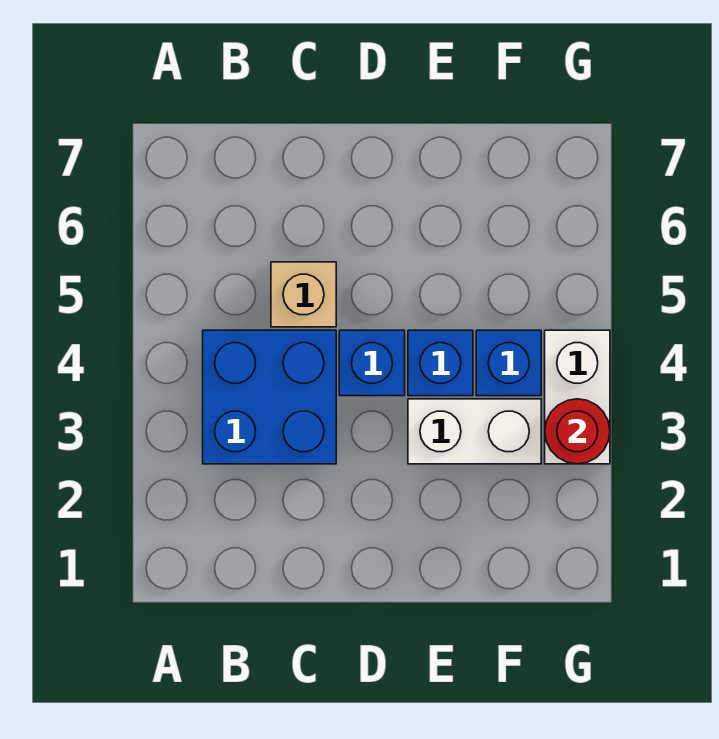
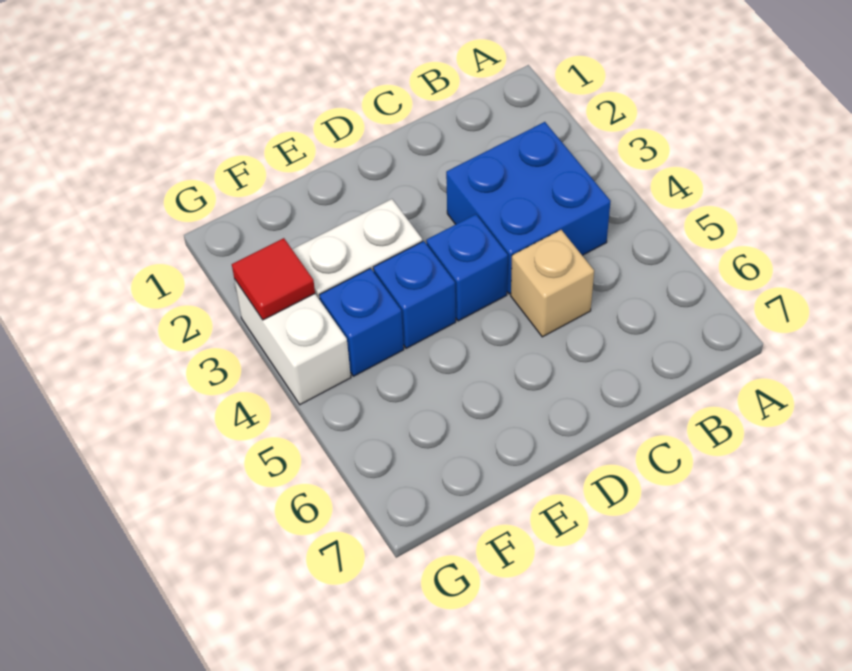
red 1x1 round brick [545,399,610,464] -> red 1x1 tile [232,238,315,320]

